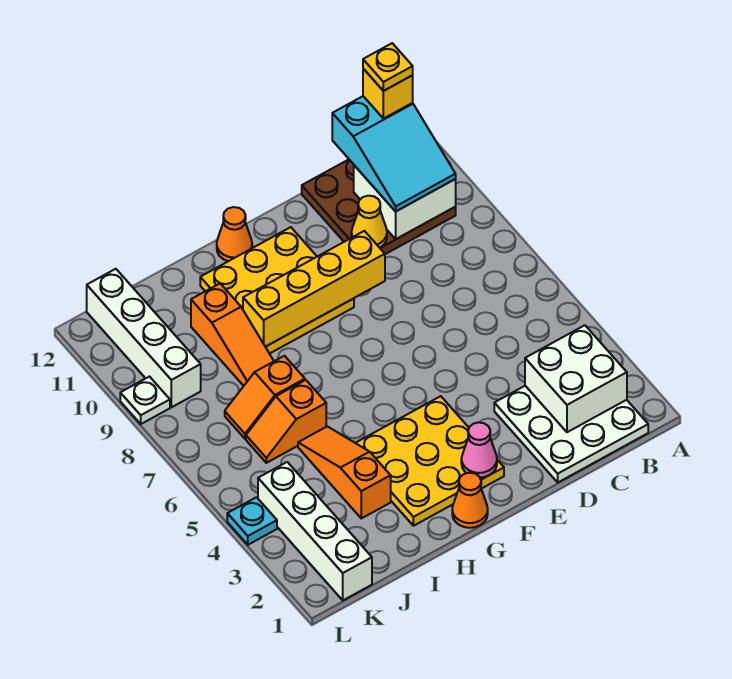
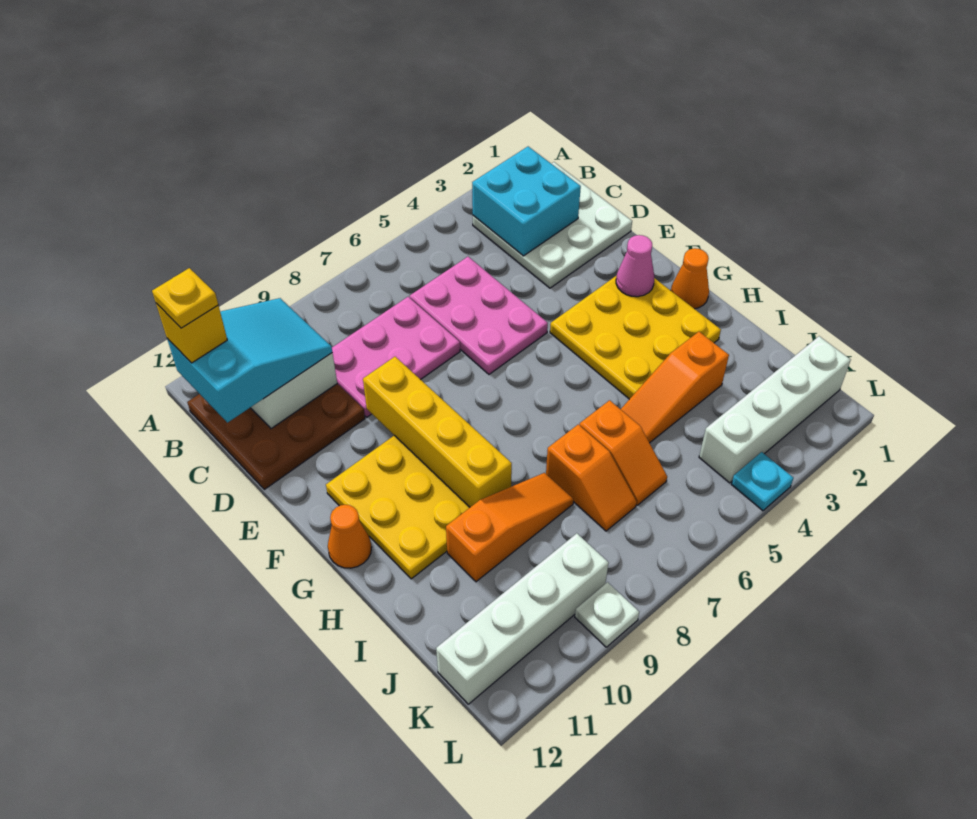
white 2x2 brick [525,325,627,432] -> cyan 2x2 brick [472,147,581,256]
none -> pink 2x3 plate [410,257,548,374]
none -> pink 2x3 plate [332,297,460,417]
yellow 1x1 cone [351,196,387,248] -> none

